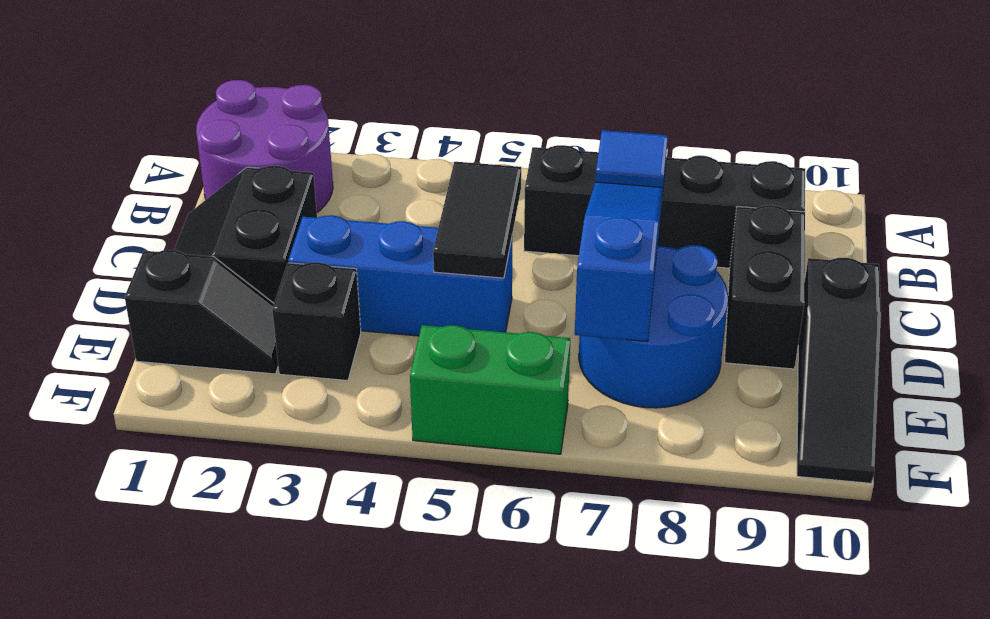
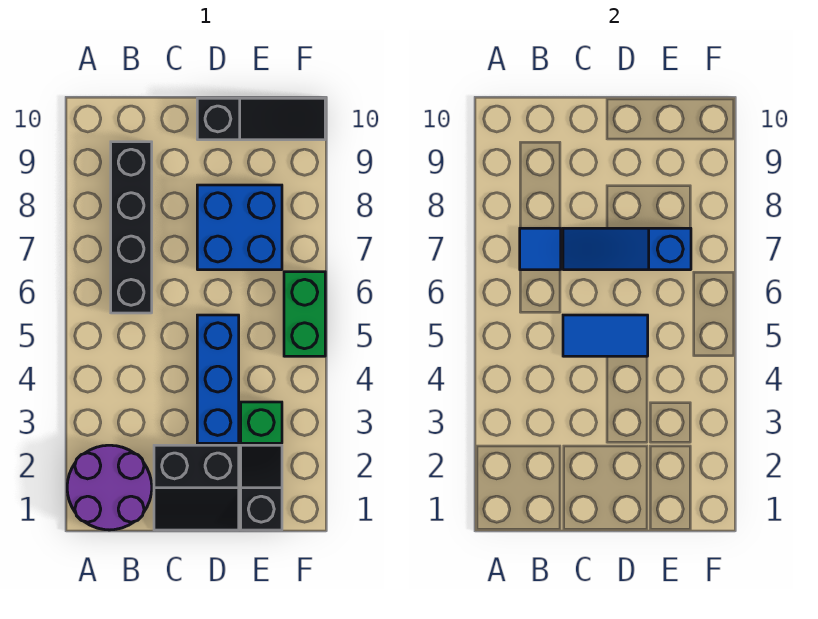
black 1x2 tile [433,162,521,278] -> blue 1x2 tile [563,315,648,356]
black 1x2 brick [725,205,805,369] -> none
blue 2x2 round brick [579,245,728,408] -> blue 2x2 brick [197,185,282,270]
black 1x1 brick [272,262,361,381] -> green 1x1 brick [241,402,282,443]

